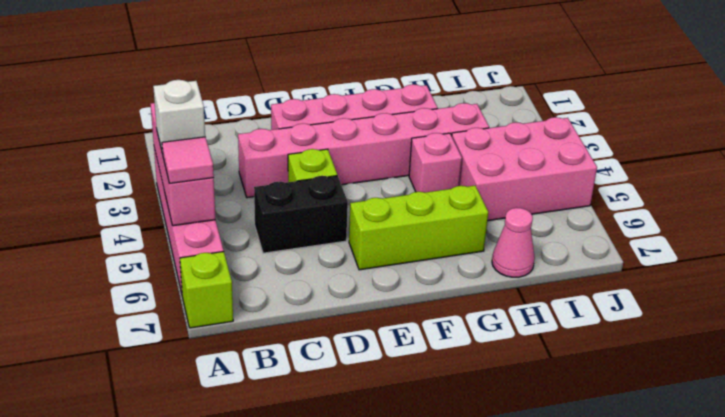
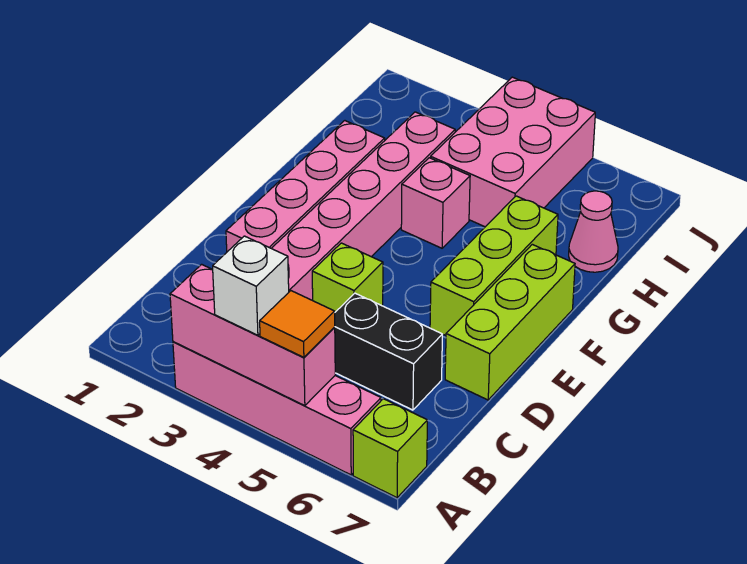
pink 1x1 tile [162,137,214,184] -> orange 1x1 tile [260,291,335,357]
black 1x2 brick [254,176,348,253] -> black 1x2 brick turned to [334,293,442,410]
none -> lime 1x3 brick [445,244,575,400]

